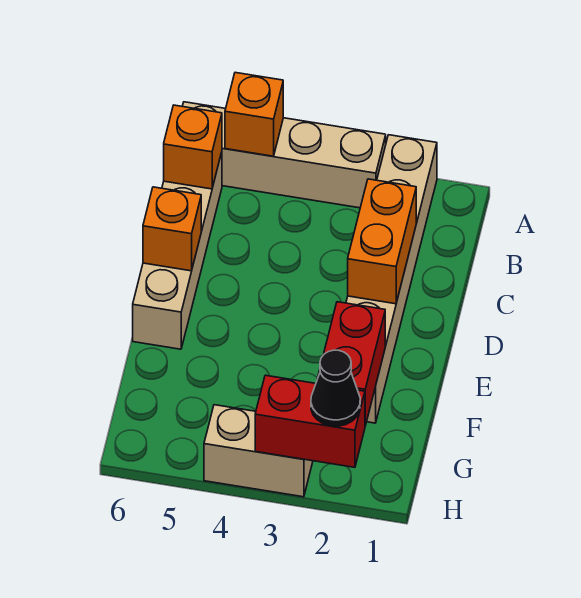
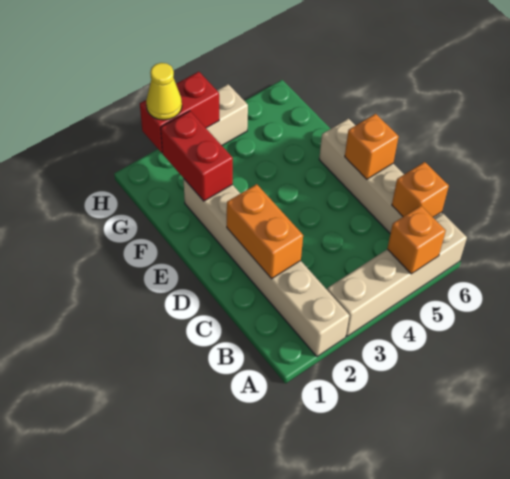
black 1x1 cone [311,350,360,426] -> yellow 1x1 cone [146,63,182,120]

